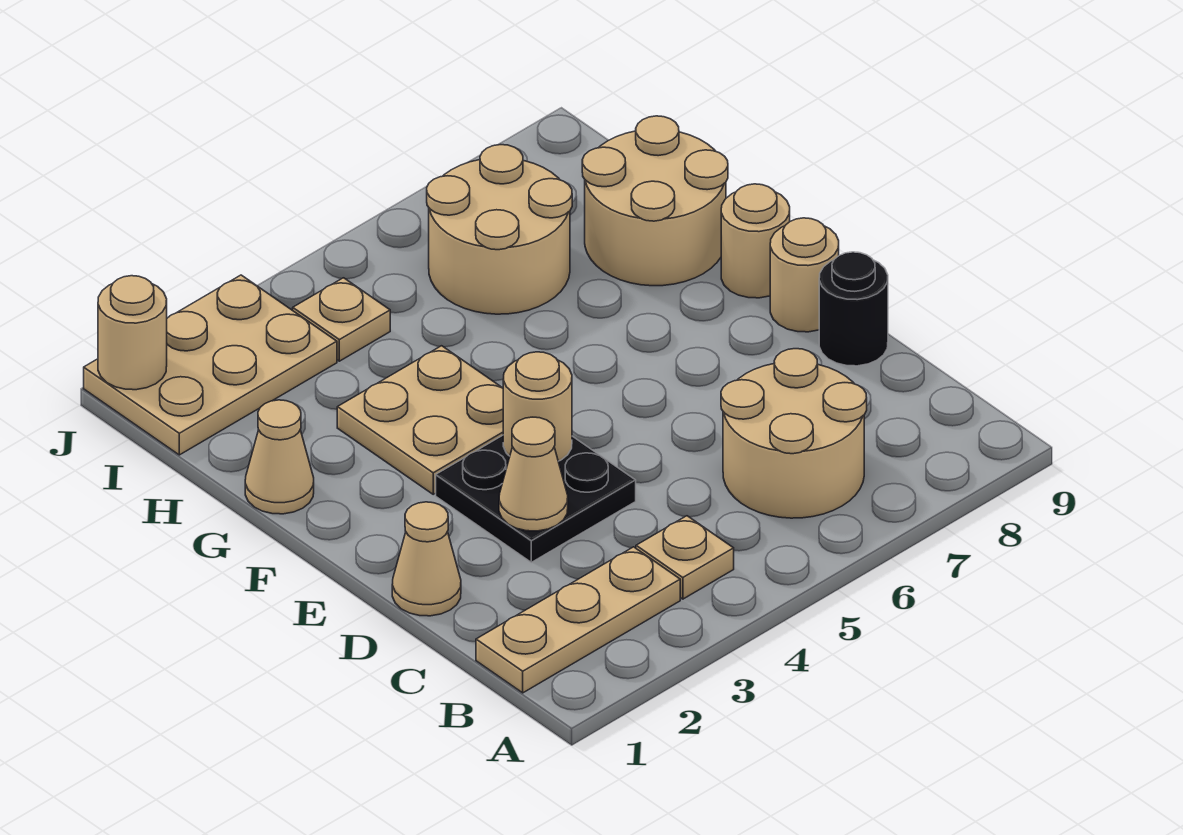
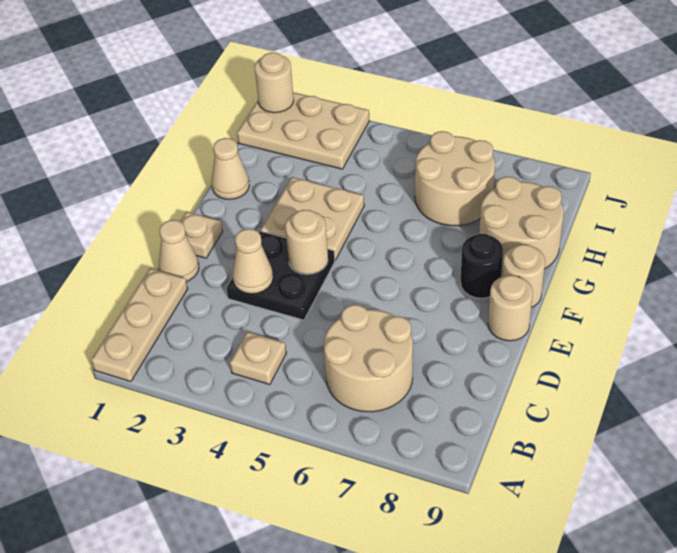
tan 1x3 plate [476,547,680,693] -> tan 1x3 plate turned to [91,268,188,382]
black 1x1 round brick [819,252,888,366] -> black 1x1 round brick moved to [461,234,503,298]
tan 1x1 plate [293,278,390,361] -> tan 1x1 plate moved to [180,212,223,258]

